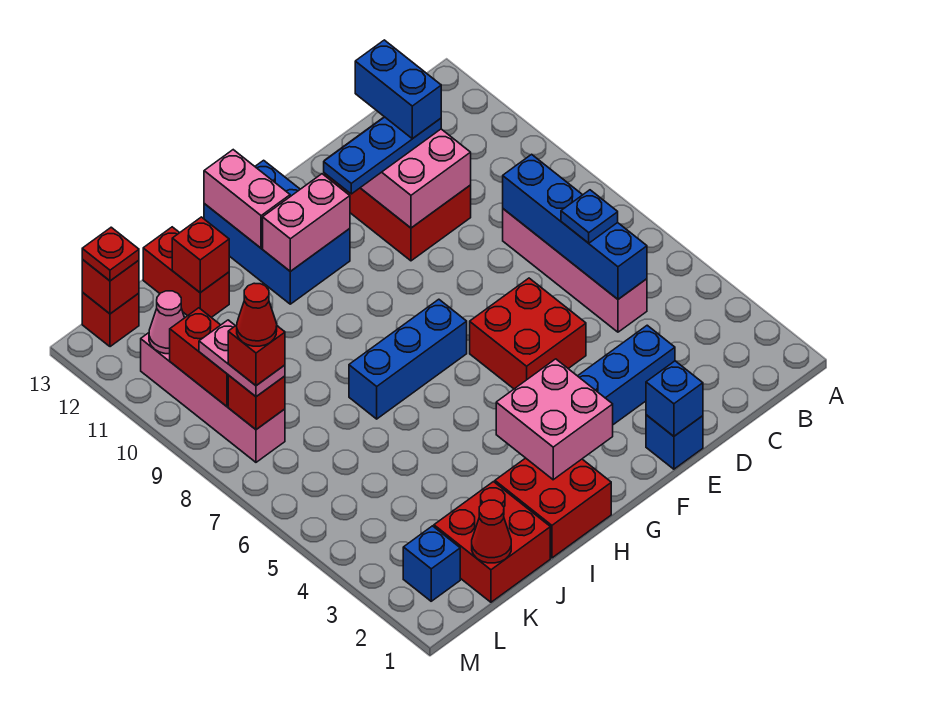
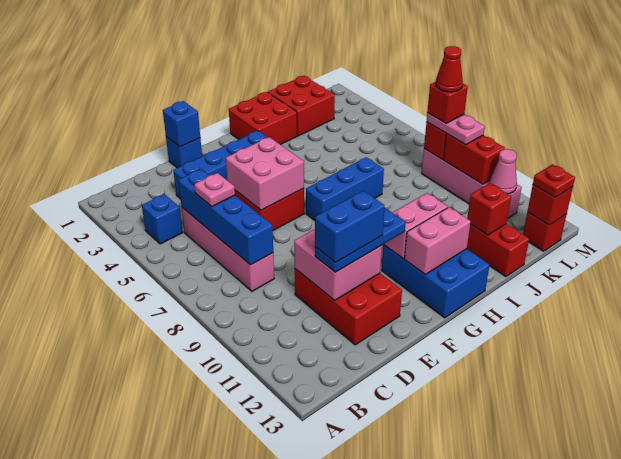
blue 1x1 plate [561,190,618,243] -> pink 1x1 plate [194,173,235,207]
blue 1x2 brick [355,40,441,139] -> blue 1x2 brick turned to [315,191,385,262]
pink 2x2 brick [496,359,613,480] -> pink 2x2 brick moved to [226,137,304,210]
pink 1x2 brick [204,150,290,248] -> pink 1x2 brick turned to [405,207,471,274]
red 1x1 cone [472,500,511,563] -> none
blue 1x1 brick [403,526,460,601] -> blue 1x1 brick moved to [142,194,183,244]

